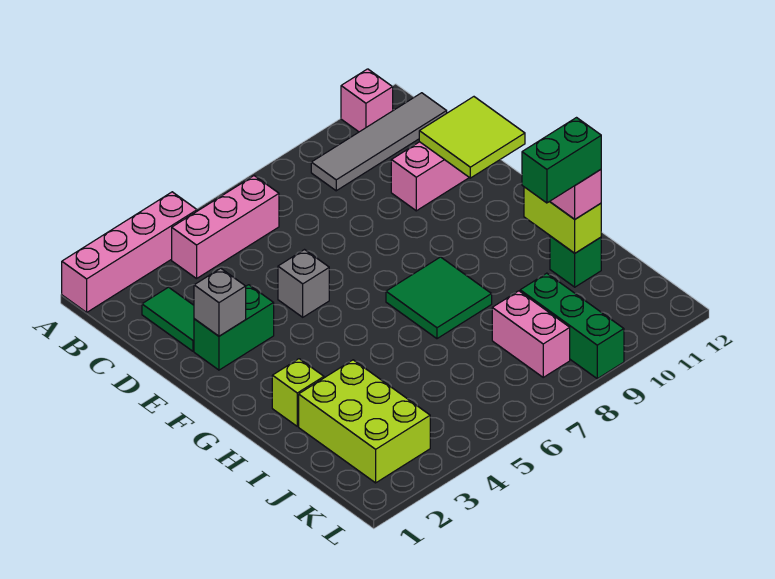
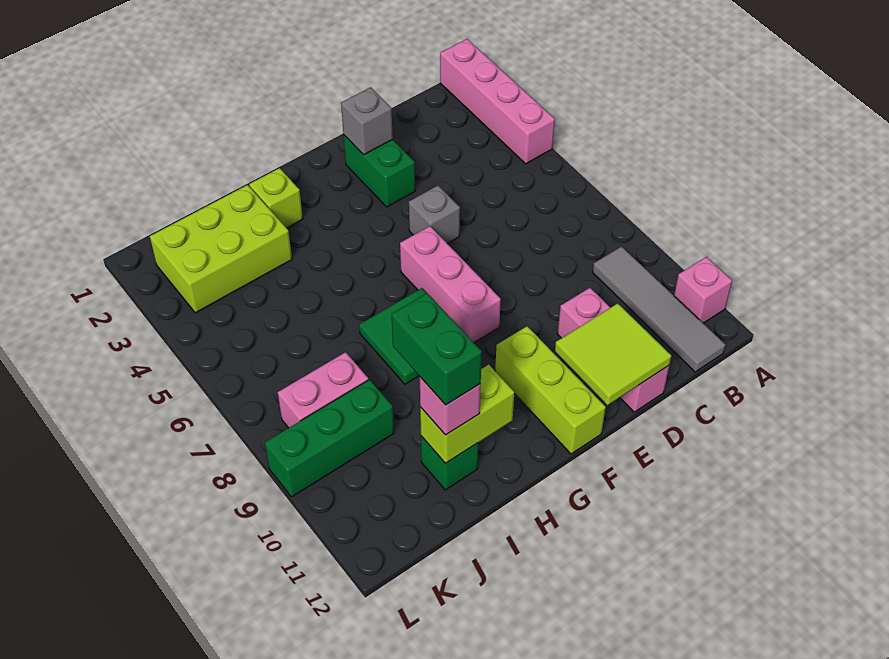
pink 1x3 brick [172,176,279,279] -> pink 1x3 brick moved to [400,226,501,343]
green 1x2 tile [142,287,194,351] -> none
none -> lime 1x3 brick [495,326,606,454]

